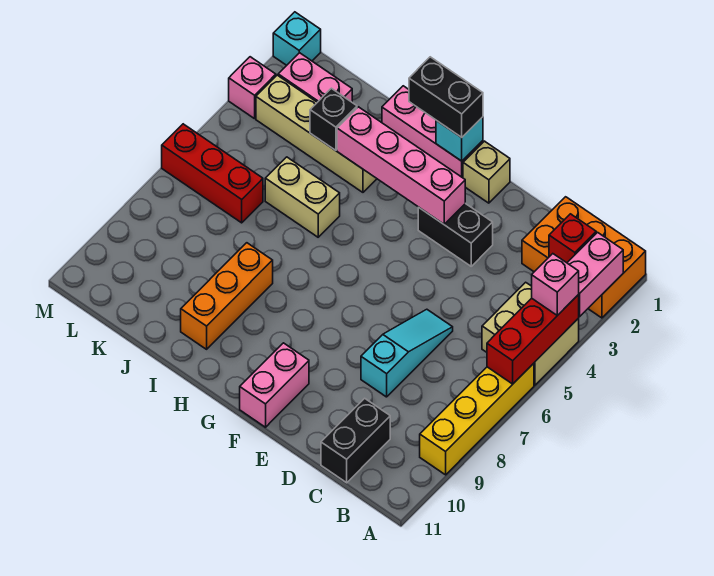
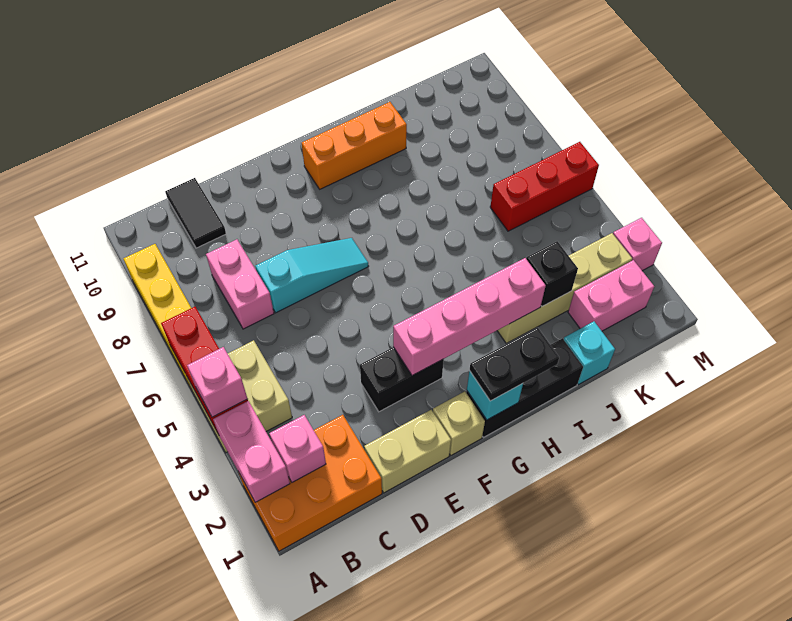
red 1x1 brick [549,214,596,263] -> pink 1x1 brick [269,415,326,482]
black 1x2 brick [321,398,390,483] -> black 1x2 tile [165,178,226,248]
cyan 1x3 slope [361,309,453,397] -> cyan 1x3 slope turned to [256,238,369,313]
pink 1x2 brick [240,343,309,427] -> pink 1x2 brick moved to [206,239,274,329]
pink 1x3 brick [382,86,483,178] -> black 1x3 brick [466,338,583,437]
black 1x2 brick [409,57,483,137] -> black 1x2 plate [469,328,559,401]
tan 1x2 brick [265,157,340,237] -> tan 1x2 brick moved to [364,410,451,493]
orange 1x3 brick [181,243,273,349] -> orange 1x3 brick turned to [302,102,407,189]
cyan 1x1 brick [273,12,321,65] -> cyan 1x1 brick moved to [564,321,615,385]

